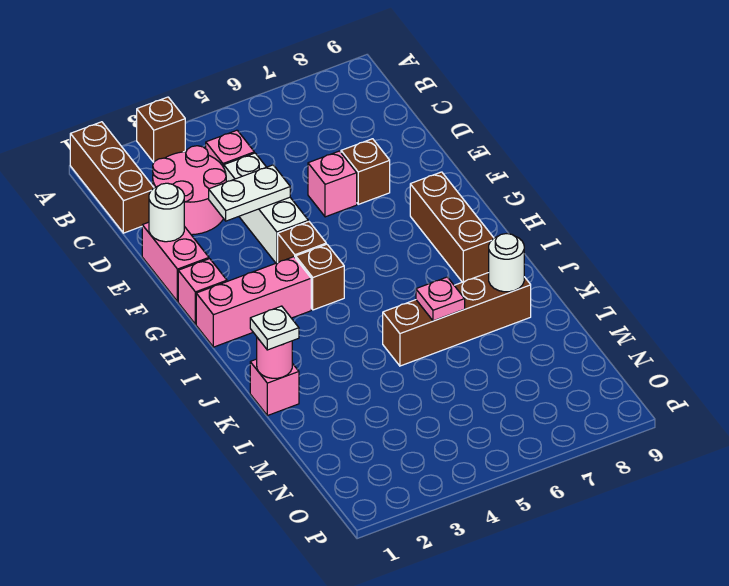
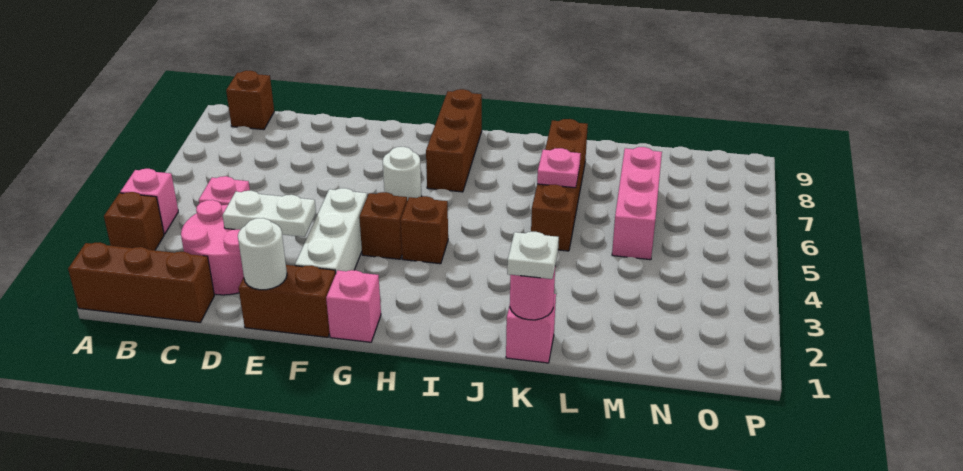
white 1x3 brick [224,153,308,263] -> white 1x3 brick turned to [295,188,367,273]
pink 1x2 brick [142,222,209,302] -> brown 1x2 brick [239,265,336,337]
white 1x2 plate [209,165,290,221] -> white 1x2 plate turned to [223,191,316,237]
pink 1x1 brick [308,151,357,217] -> pink 1x1 brick moved to [120,169,178,234]
brown 1x1 brick [341,139,390,204] -> brown 1x1 brick moved to [226,71,274,130]
brown 1x3 brick [410,172,494,282] -> brown 1x3 brick turned to [426,89,482,192]
pink 1x3 brick [196,257,311,347] -> pink 1x3 brick moved to [612,147,662,260]
white 1x1 round brick [489,234,524,292] -> white 1x1 round brick moved to [383,147,422,201]

